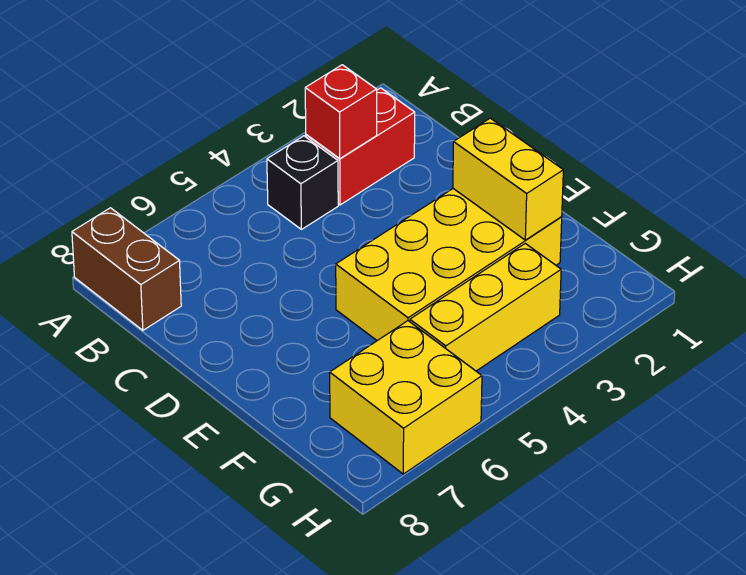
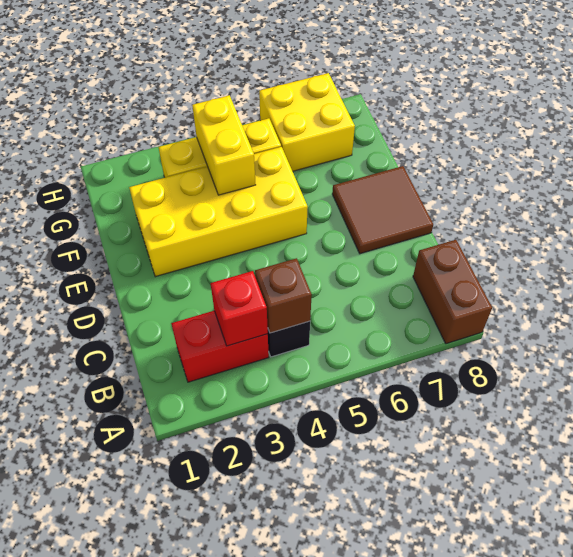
none -> brown 1x1 brick [255,258,312,333]
none -> brown 2x2 tile [332,166,433,254]
yellow 1x2 brick [453,118,563,240] -> yellow 1x2 brick moved to [192,95,256,195]

